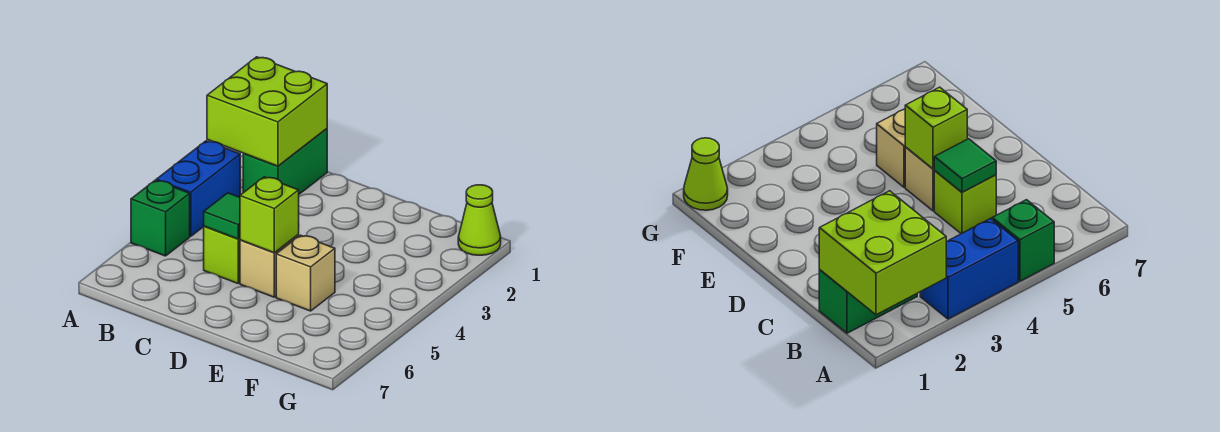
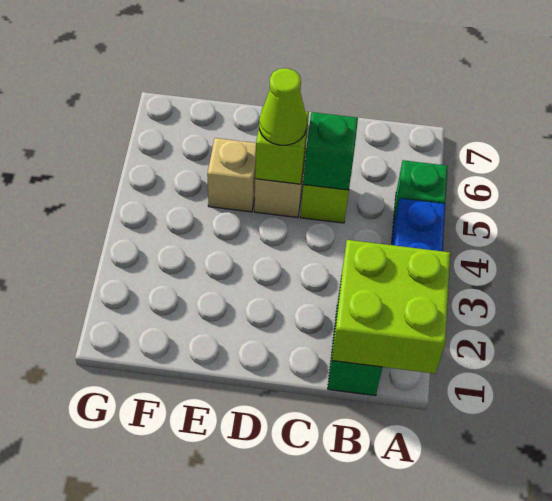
green 1x1 tile [204,193,240,239] -> green 1x1 brick [303,112,358,190]
lime 1x1 cone [458,185,501,255] -> lime 1x1 cone moved to [259,68,307,145]

